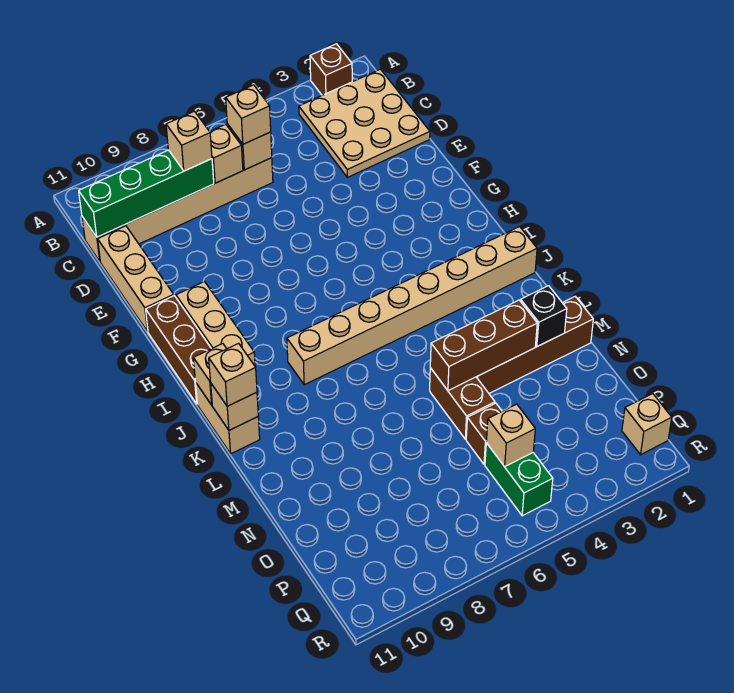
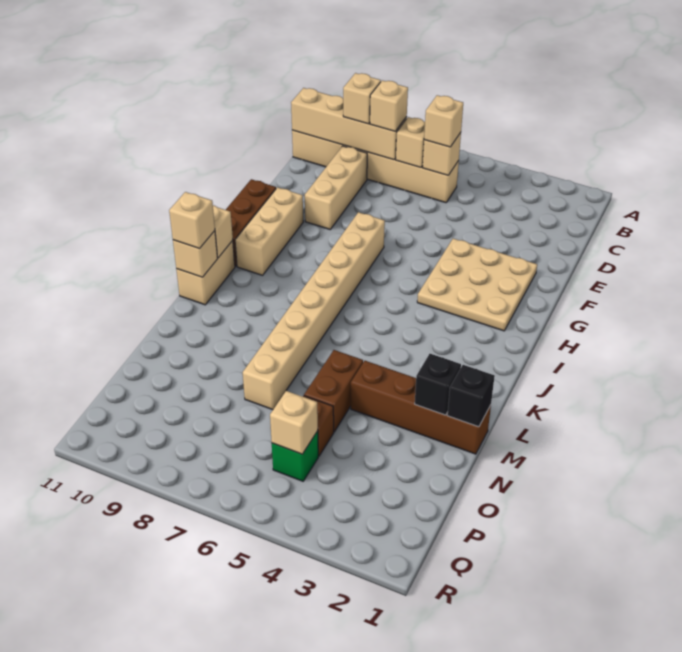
brown 1x1 brick [310,44,352,95] -> none
tan 3x3 plate [299,69,430,177] -> tan 3x3 plate moved to [417,239,537,331]
green 1x4 brick [79,150,214,237] -> tan 1x4 brick [291,88,407,160]
tan 1x3 brick [98,226,174,332] -> tan 1x3 brick moved to [305,146,367,229]
tan 1x8 brick [287,227,537,385] -> tan 1x8 brick turned to [243,212,385,410]
none -> black 1x1 brick [447,365,495,427]
brown 1x3 brick [430,300,537,391] -> none
green 1x2 brick [485,443,553,516] -> green 1x1 brick [272,431,318,481]
tan 1x1 brick [622,394,672,455] -> tan 1x1 brick moved to [343,73,381,124]

